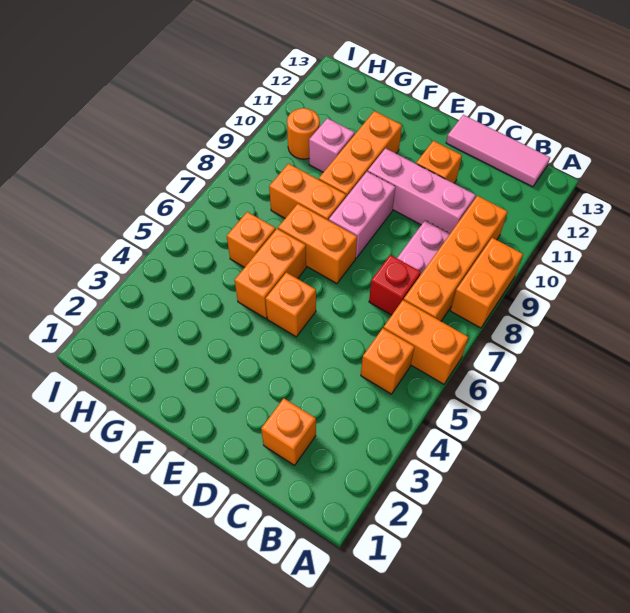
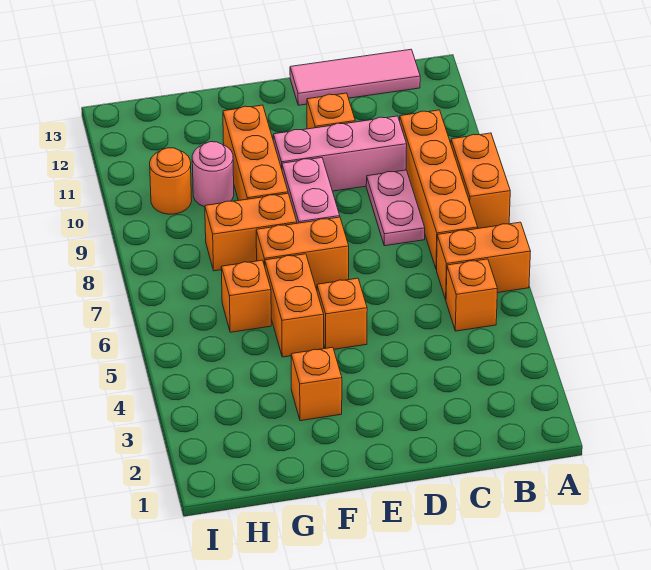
orange 1x1 brick [261,398,316,465] -> orange 1x1 brick moved to [291,347,342,421]
red 1x1 brick [369,255,421,315] -> none
pink 1x1 brick [309,118,355,172] -> pink 1x1 round brick [192,142,234,207]

